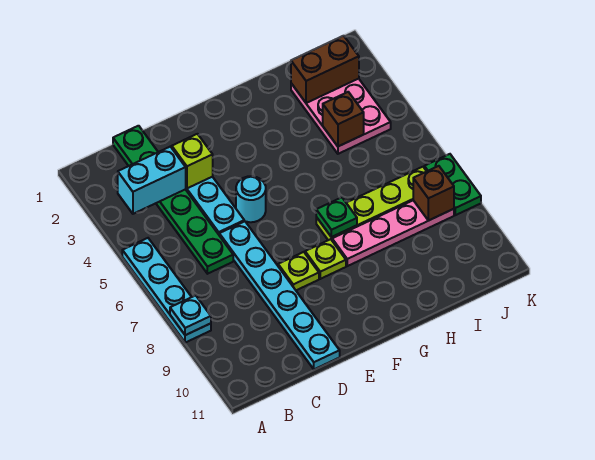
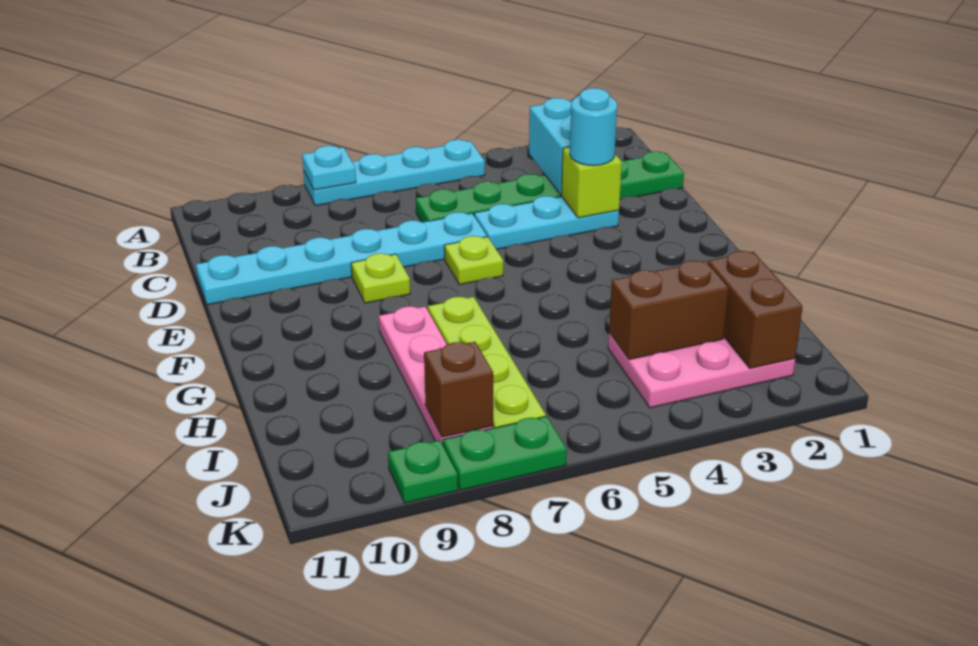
cyan 1x1 round brick [236,176,266,222] -> cyan 1x1 round brick moved to [570,88,617,166]
lime 1x1 plate [305,239,346,279] -> lime 1x1 plate moved to [445,236,503,285]
green 1x1 plate [316,197,357,237] -> green 1x1 plate moved to [388,440,458,503]
brown 1x1 brick [323,92,364,146] -> brown 1x2 brick [609,261,729,360]

